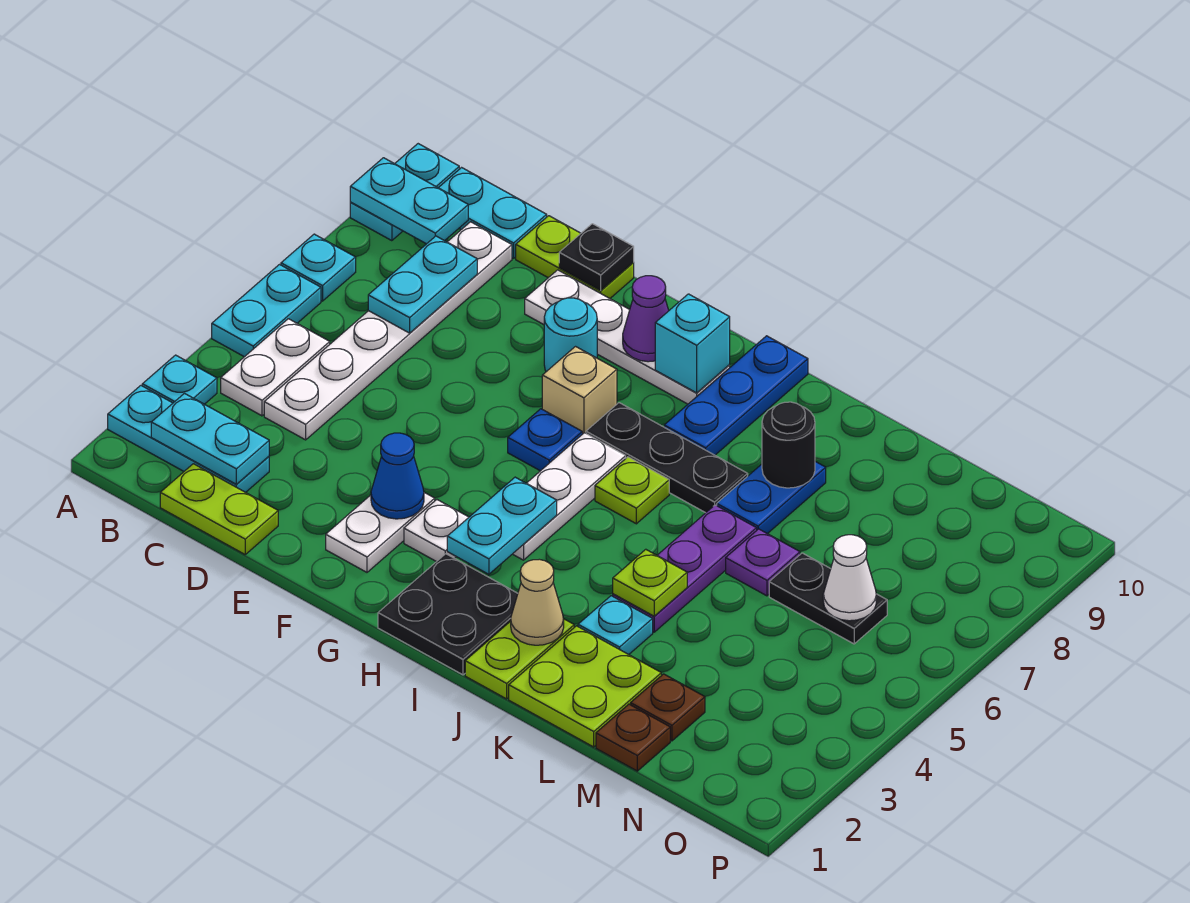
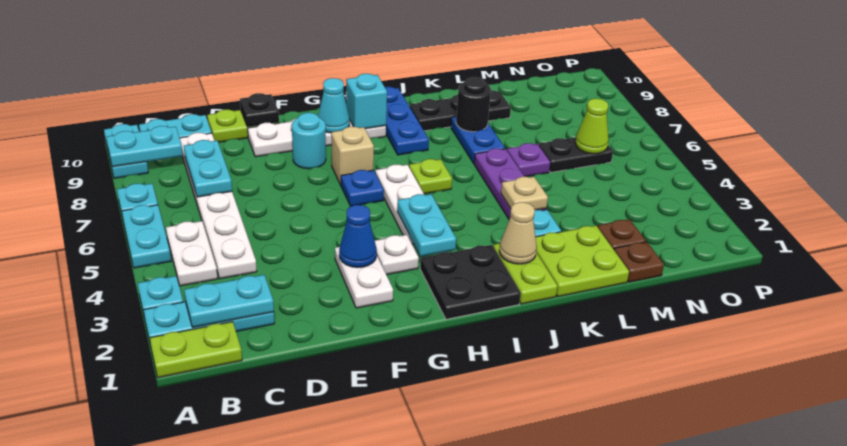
lime 1x2 plate [160,464,278,554] -> lime 1x2 plate moved to [150,322,242,378]
purple 1x1 cone [623,276,669,362] -> cyan 1x1 cone [318,78,350,133]
black 1x3 plate [586,403,748,513] -> black 1x3 plate moved to [410,90,511,131]
lime 1x1 plate [613,549,687,616] -> tan 1x1 plate [501,177,548,210]
white 1x1 cone [823,535,876,621] -> lime 1x1 cone [575,99,609,154]

